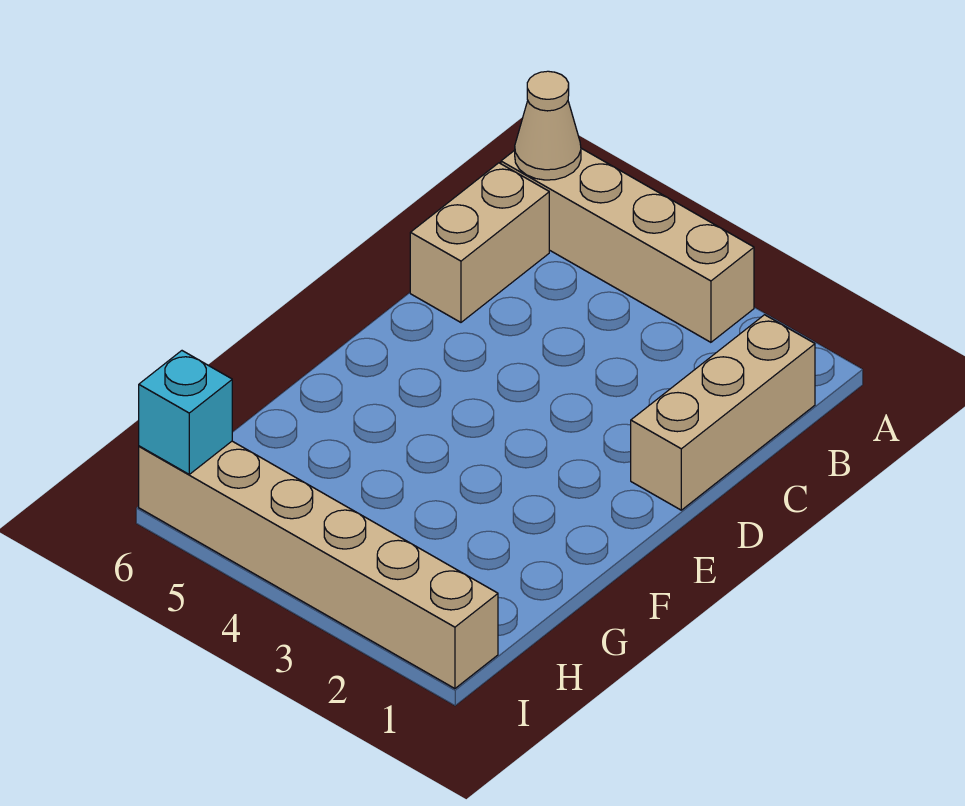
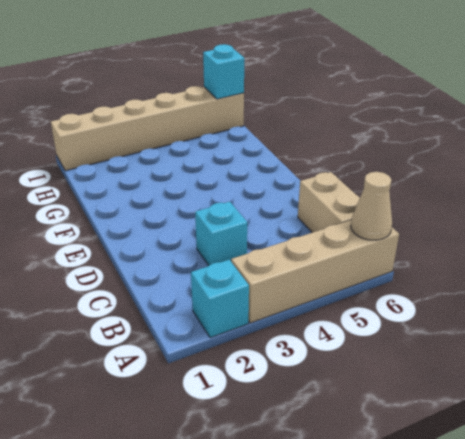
none -> cyan 1x1 brick [191,260,249,338]
tan 1x3 brick [631,315,815,510] -> none
none -> cyan 1x1 brick [195,201,247,265]

